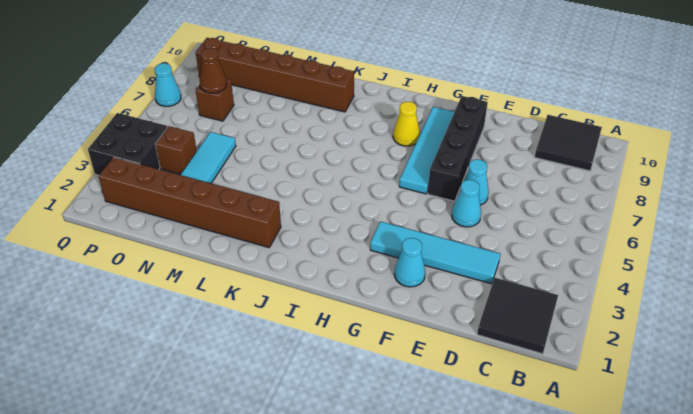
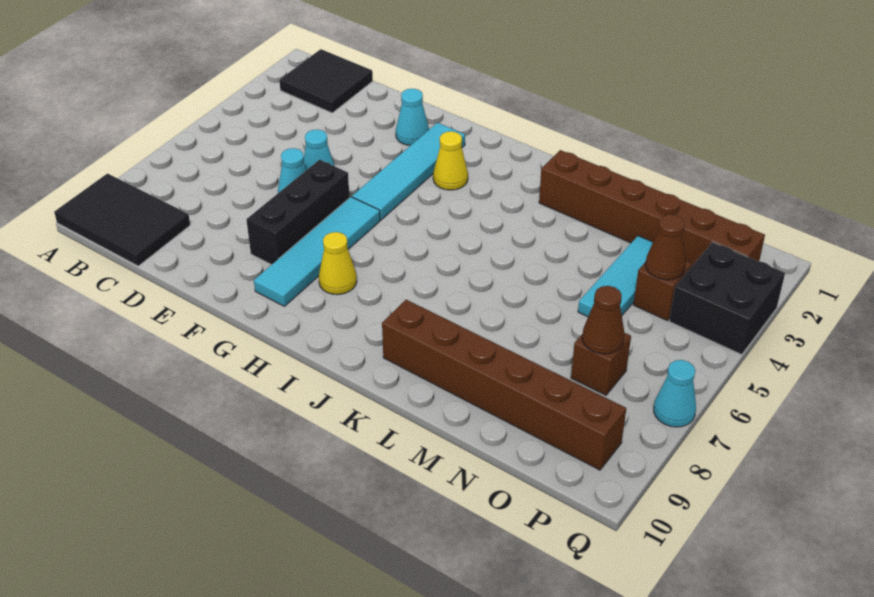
black 2x2 tile [535,115,602,171] -> black 2x3 tile [54,174,190,266]
cyan 1x4 tile [370,221,500,284] -> cyan 1x4 tile turned to [352,123,465,220]
black 1x4 brick [428,96,488,201] -> black 1x3 brick [246,160,350,265]
none -> yellow 1x1 cone [433,131,468,190]
none -> brown 1x1 cone [646,214,686,280]

